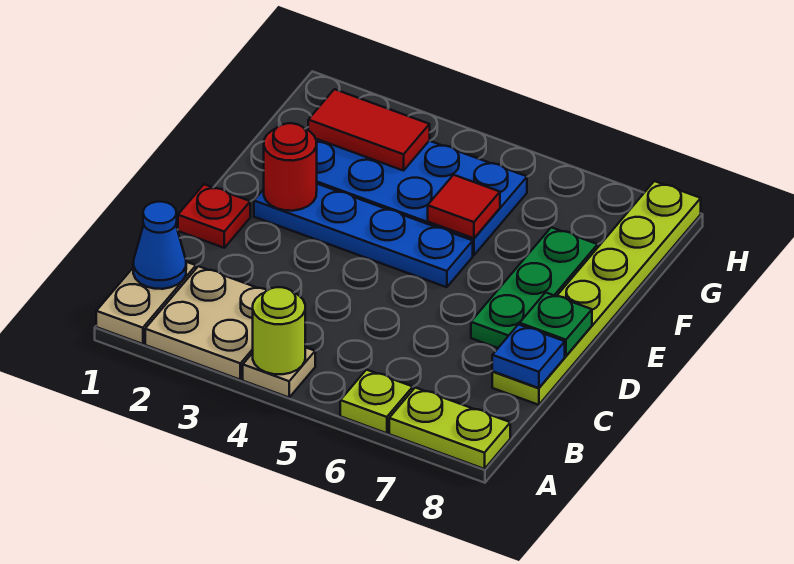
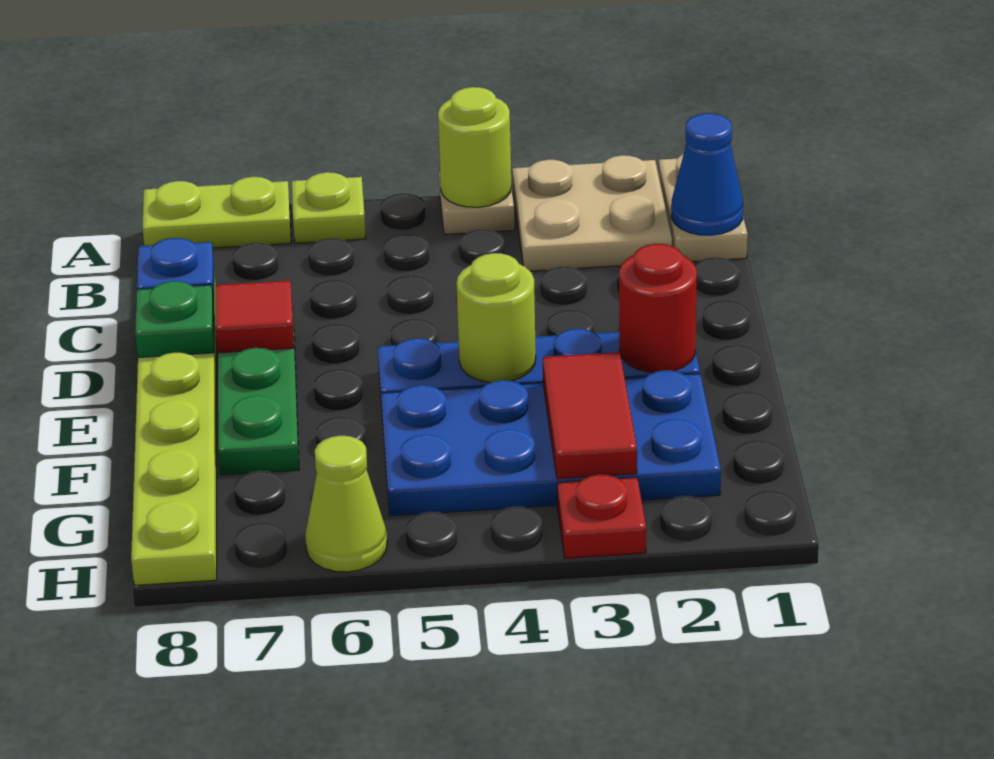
red 1x1 plate [178,184,250,248] -> red 1x1 plate moved to [557,474,646,558]
none -> lime 1x1 round brick [457,253,536,382]
red 1x1 tile [428,175,500,238] -> red 1x1 tile moved to [216,280,294,353]
red 1x2 tile [308,89,430,171] -> red 1x2 tile turned to [543,352,637,479]
none -> lime 1x1 cone [305,436,387,572]

